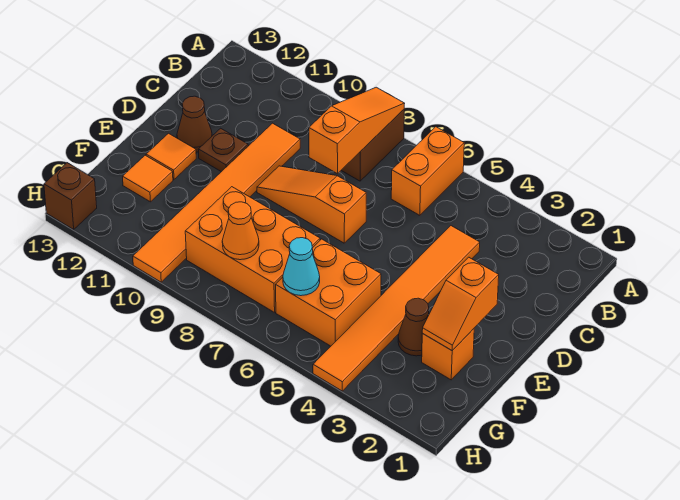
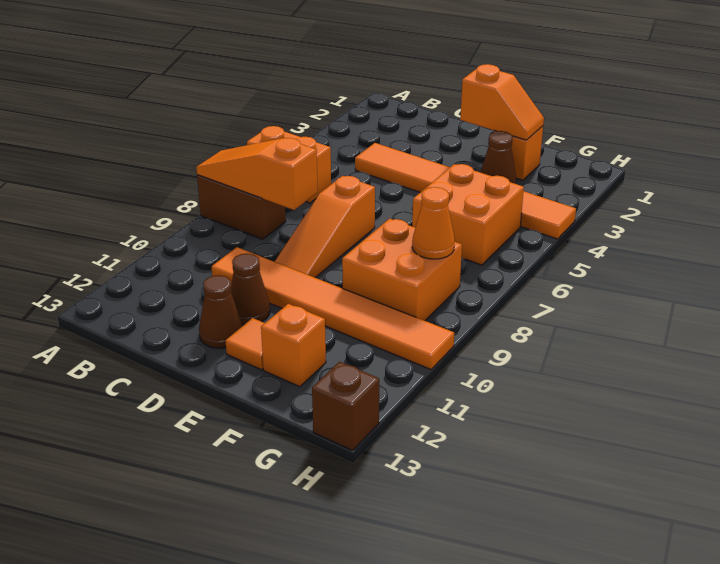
brown 1x1 plate [198,128,248,172] -> brown 1x1 cone [231,253,270,325]
orange 2x3 brick [185,187,320,312] -> orange 2x2 brick [342,219,462,321]
orange 1x1 tile [123,155,173,202] -> orange 1x1 brick [261,304,326,387]
cyan 1x1 cone [283,238,320,296] -> none

